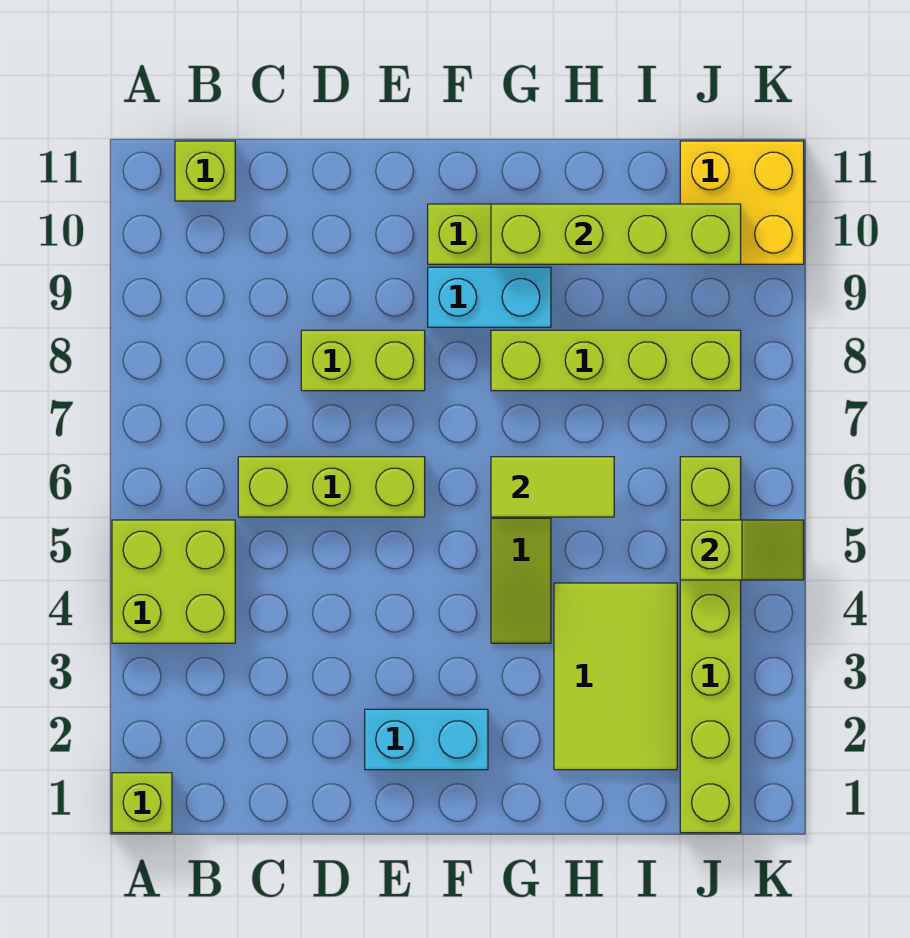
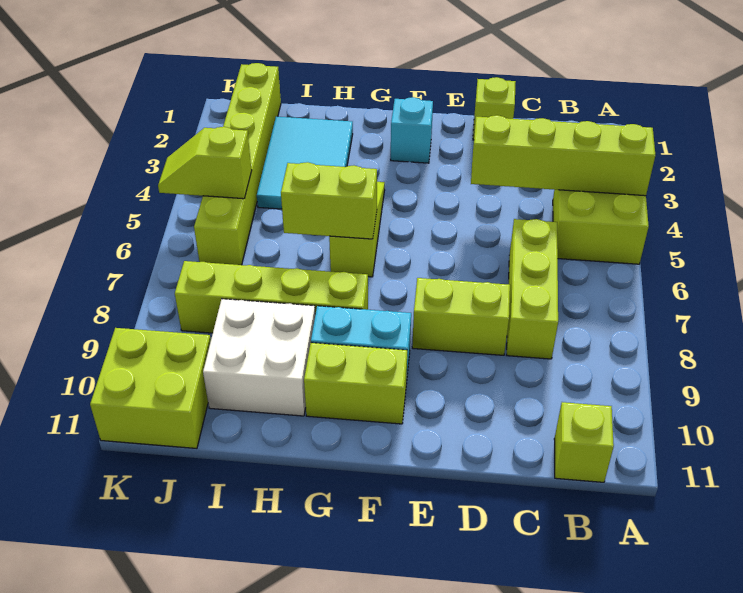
lime 1x1 brick [112,773,172,833] -> lime 1x1 brick moved to [473,77,516,140]
lime 1x3 brick [238,457,425,517] -> lime 1x3 brick turned to [507,219,558,359]
cyan 1x2 brick [365,709,488,770] -> cyan 1x1 brick [391,97,433,163]
lime 1x2 tile [491,457,614,517] -> lime 1x2 brick [281,162,377,239]
lime 1x4 brick [491,204,741,264] -> lime 1x4 brick moved to [471,115,655,196]
lime 2x3 tile [554,583,677,770] -> cyan 2x3 tile [257,117,353,209]
none -> white 2x2 brick [203,299,315,416]
yellow 2x2 brick [680,141,804,264] -> lime 2x2 brick [90,328,211,448]

